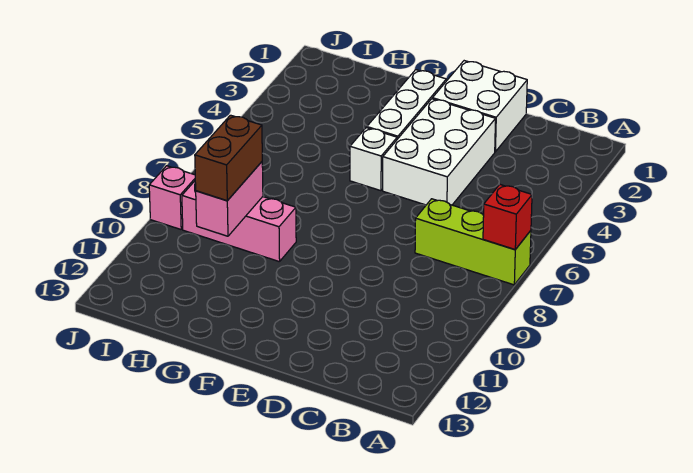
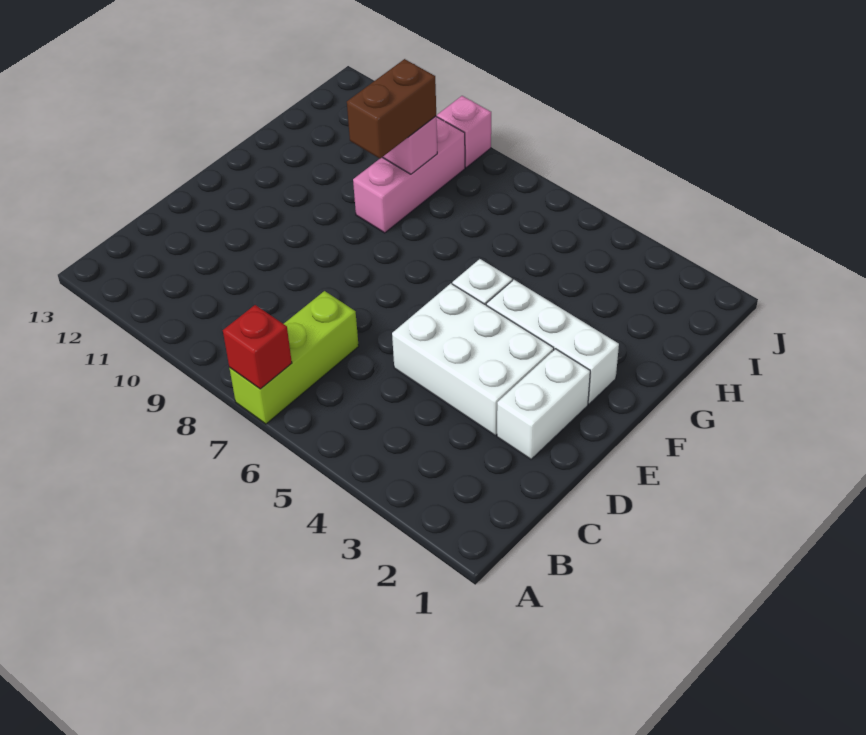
white 2x2 brick [432,61,527,152] -> white 1x2 brick [497,349,590,459]
brown 1x2 brick [195,115,262,201] -> brown 1x2 brick turned to [347,59,436,159]

